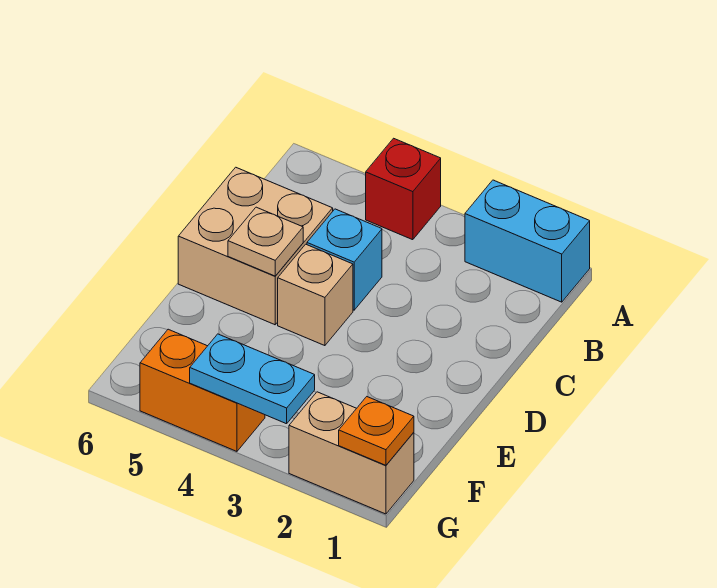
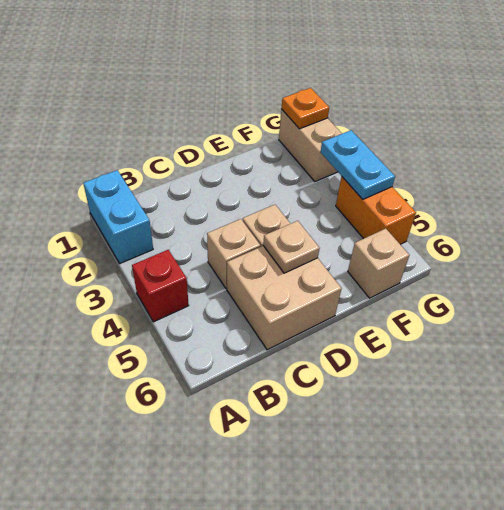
cyan 1x1 brick [307,209,382,310] -> tan 1x1 brick [207,219,260,289]
none -> tan 1x1 brick [348,229,410,298]

